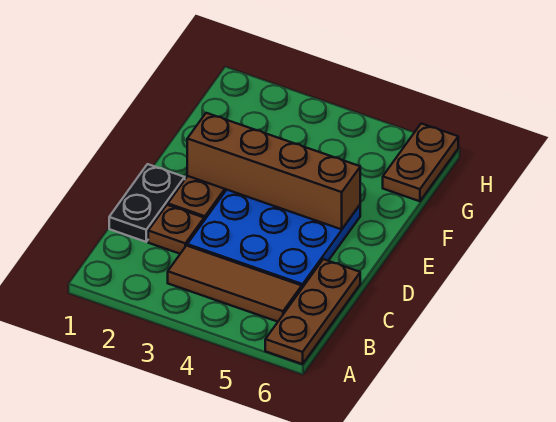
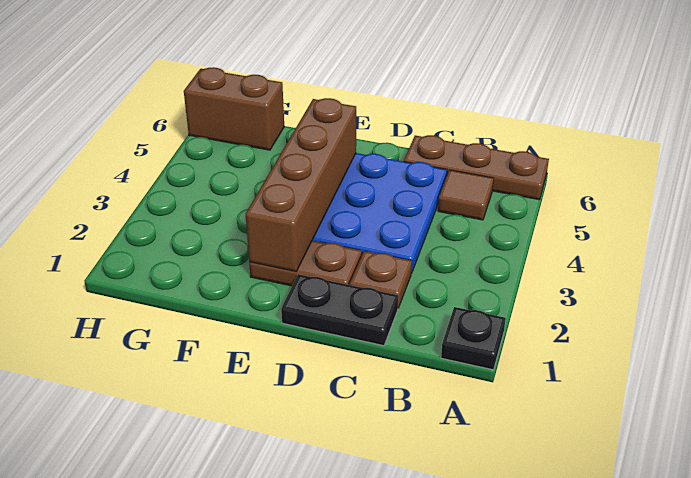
none -> black 1x1 plate [441,307,506,370]
brown 1x3 tile [168,246,302,322] -> brown 1x1 tile [438,170,494,220]
brown 1x2 plate [383,124,458,201] -> brown 1x2 brick [184,67,284,150]

